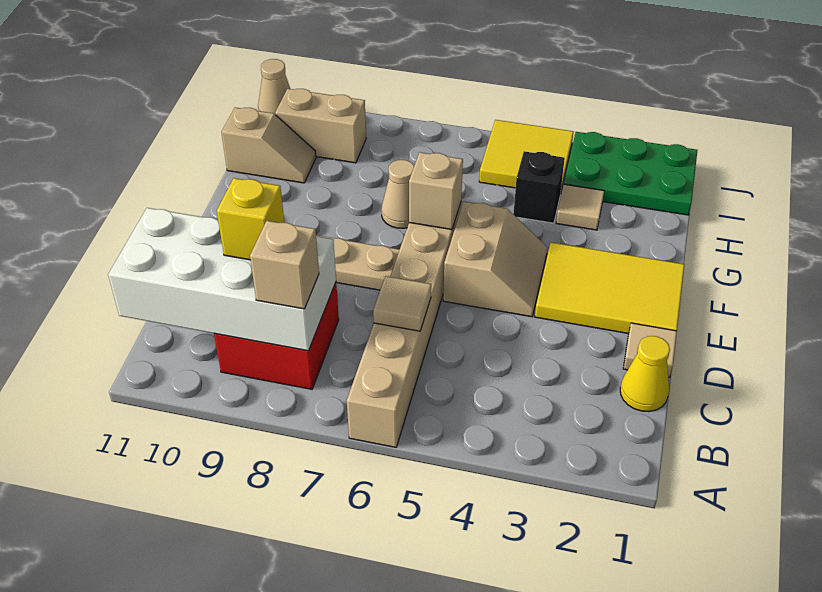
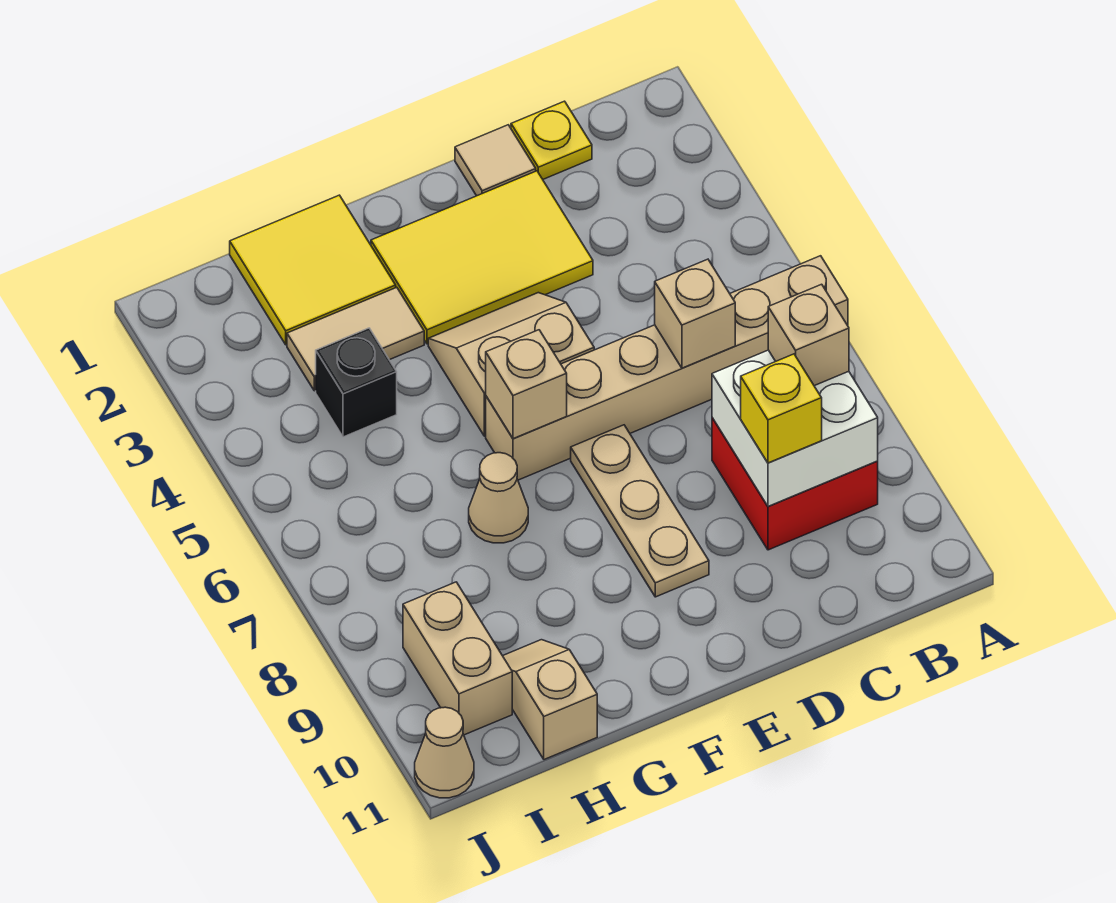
white 2x4 brick [108,208,336,351] -> white 2x2 brick [712,350,878,506]
yellow 1x1 cone [620,336,670,412] -> yellow 1x1 plate [511,101,592,179]
tan 1x1 tile [373,276,431,331] -> tan 1x1 brick [655,259,735,368]
yellow 2x3 tile [535,242,684,334] -> yellow 2x3 tile turned to [371,171,593,344]
tan 1x1 tile [556,184,604,230] -> tan 1x2 tile [287,287,424,391]
green 2x3 plate [564,132,697,215] -> none
yellow 2x2 tile [479,120,573,194] -> yellow 2x2 tile moved to [230,195,396,345]

